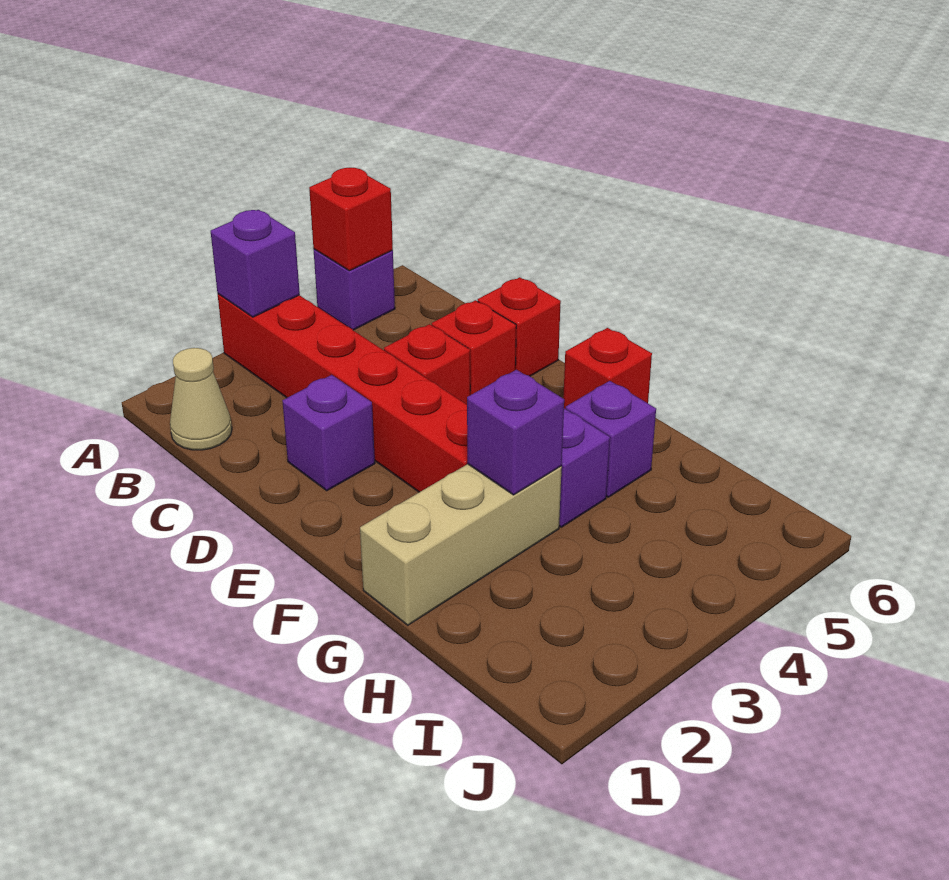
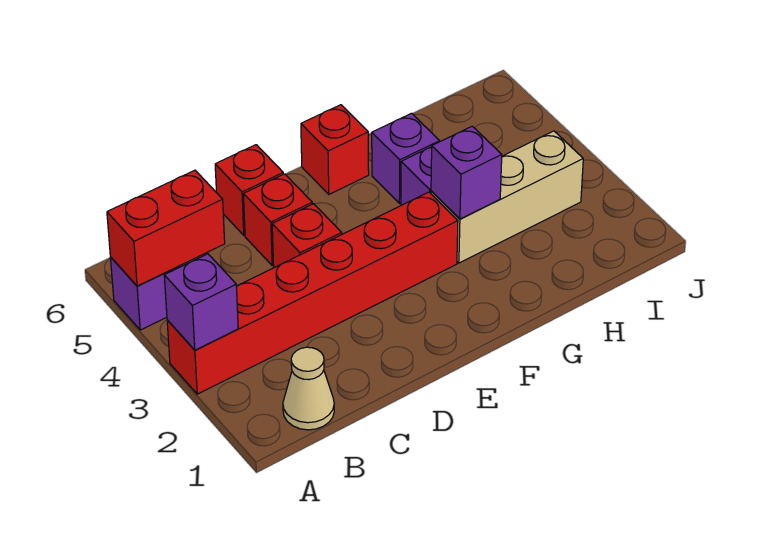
red 1x1 brick [309,168,393,271] -> red 1x2 brick [107,170,225,286]
purple 1x1 brick [283,375,375,491] -> none
tan 1x3 brick [360,464,562,625] -> tan 1x3 brick turned to [431,131,583,263]

